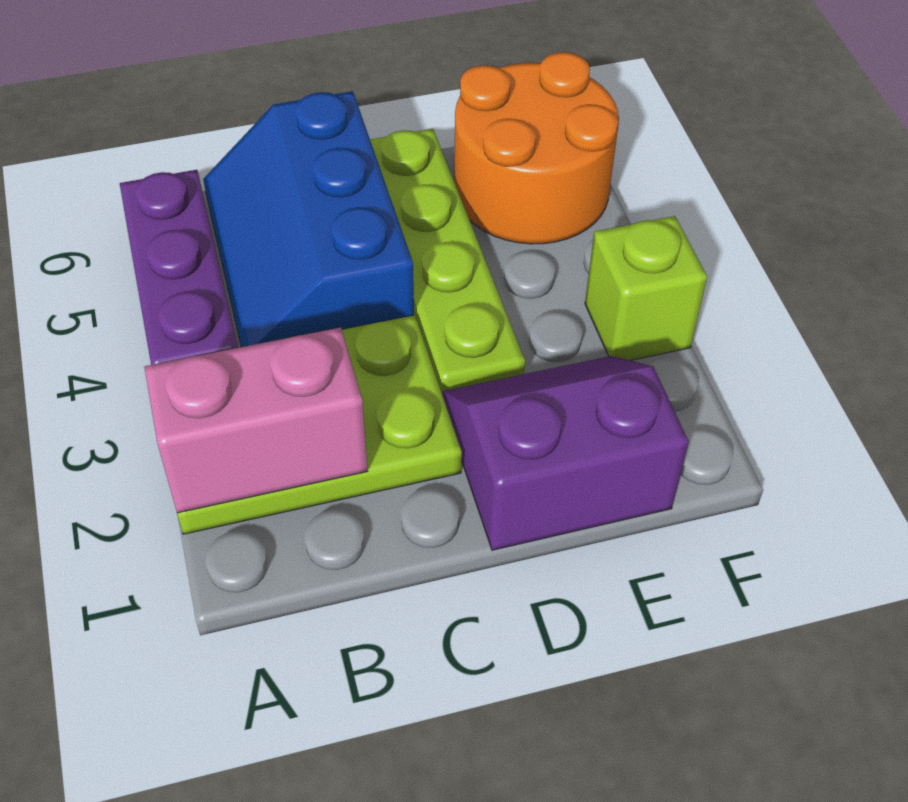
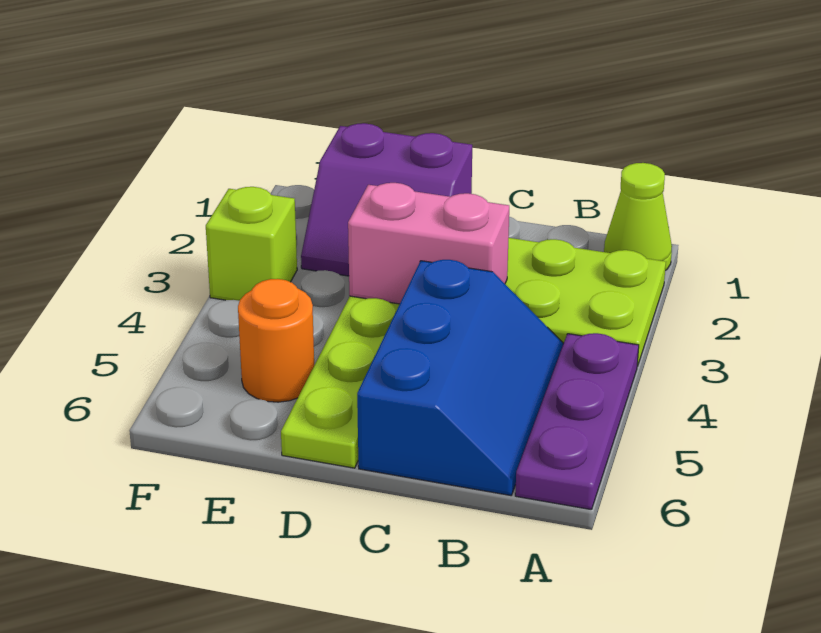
none -> lime 1x1 cone [604,163,672,270]
pink 1x2 brick [144,328,368,513] -> pink 1x2 brick moved to [348,183,509,304]
orange 2x2 round brick [454,52,619,244] -> orange 1x1 round brick [238,279,314,402]

